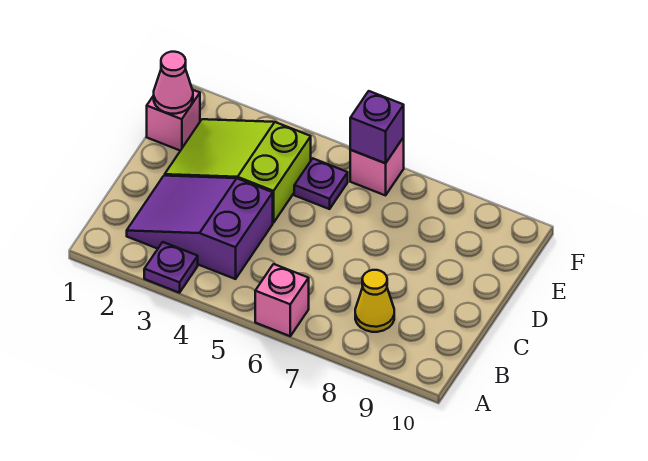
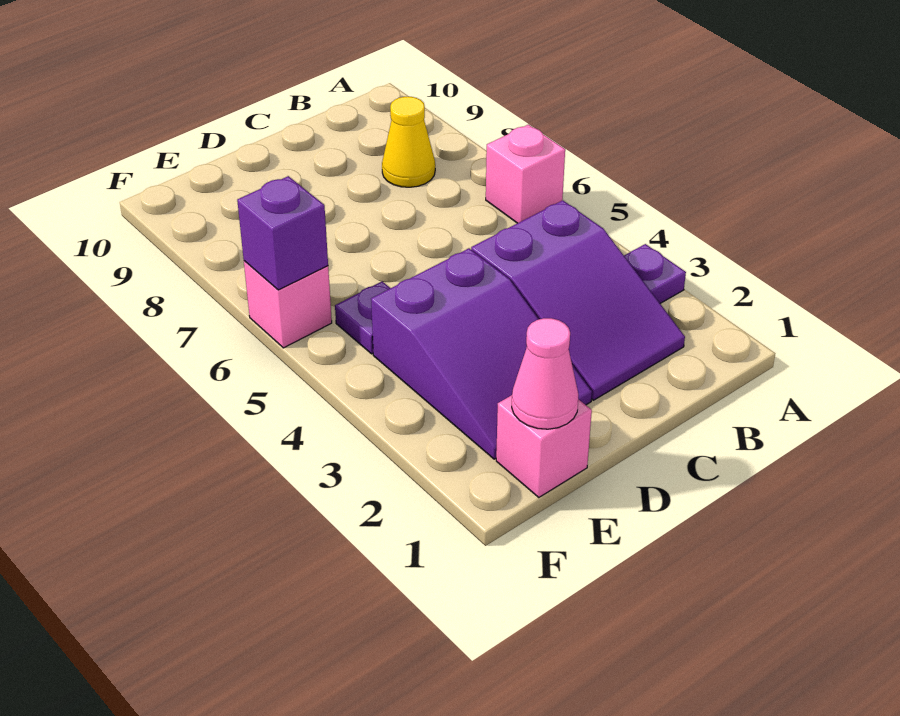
lime 2x3 slope [165,119,311,223] -> purple 2x3 slope [371,248,592,459]

